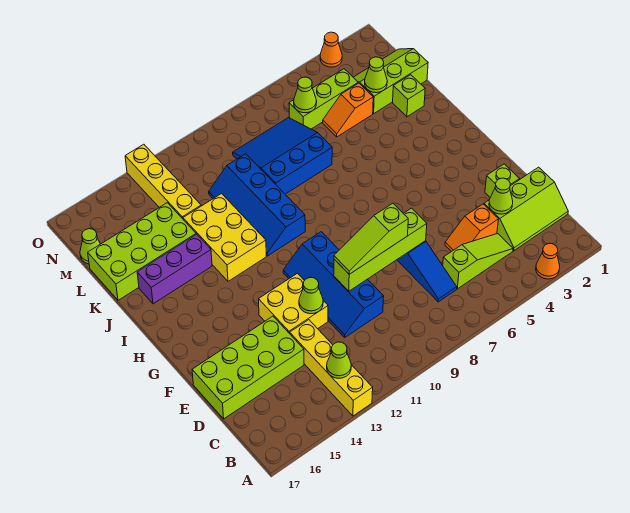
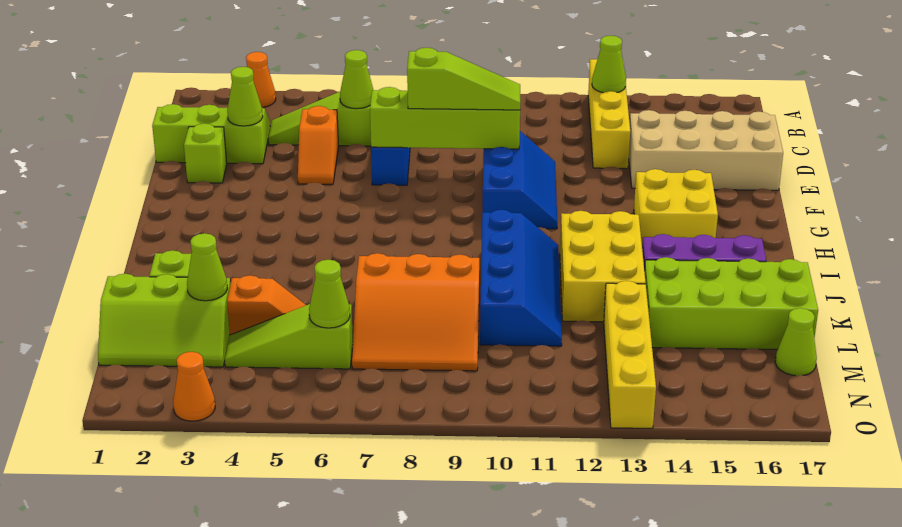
orange 1x2 slope [445,204,499,252] -> orange 1x2 slope turned to [298,106,339,184]
blue 2x4 slope [283,232,384,337] -> blue 2x3 slope [483,131,557,229]
lime 2x4 brick [192,316,304,419] -> tan 2x4 brick [629,110,783,190]
yellow 2x2 brick [259,273,328,334] -> yellow 2x2 brick moved to [634,169,718,243]
lime 1x1 cone [299,278,323,314] -> lime 1x1 cone moved to [340,50,373,109]
blue 3x3 slope [233,118,332,194] -> orange 3x3 slope [352,253,479,371]
lime 1x3 brick [289,69,358,129] -> lime 1x3 slope [225,304,353,369]

